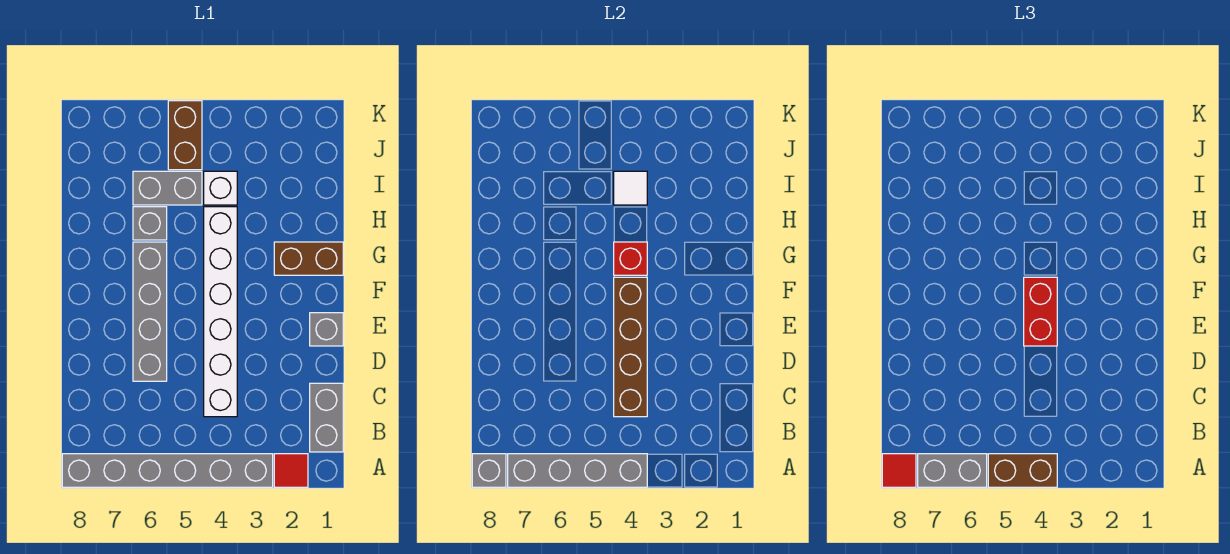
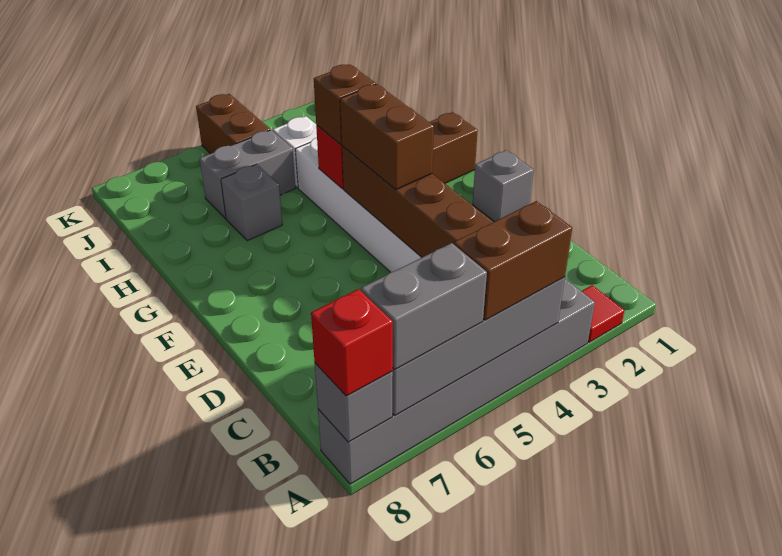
red 1x1 tile [882,454,916,487] -> red 1x1 brick [311,289,393,396]
grey 1x2 brick [310,383,343,452] -> none
grey 1x4 brick [133,242,167,381] -> none
red 1x2 brick [1024,277,1057,346] -> brown 1x2 brick [340,84,434,190]
none -> brown 1x1 brick [314,65,376,144]
white 1x1 tile [614,171,647,205] -> none

